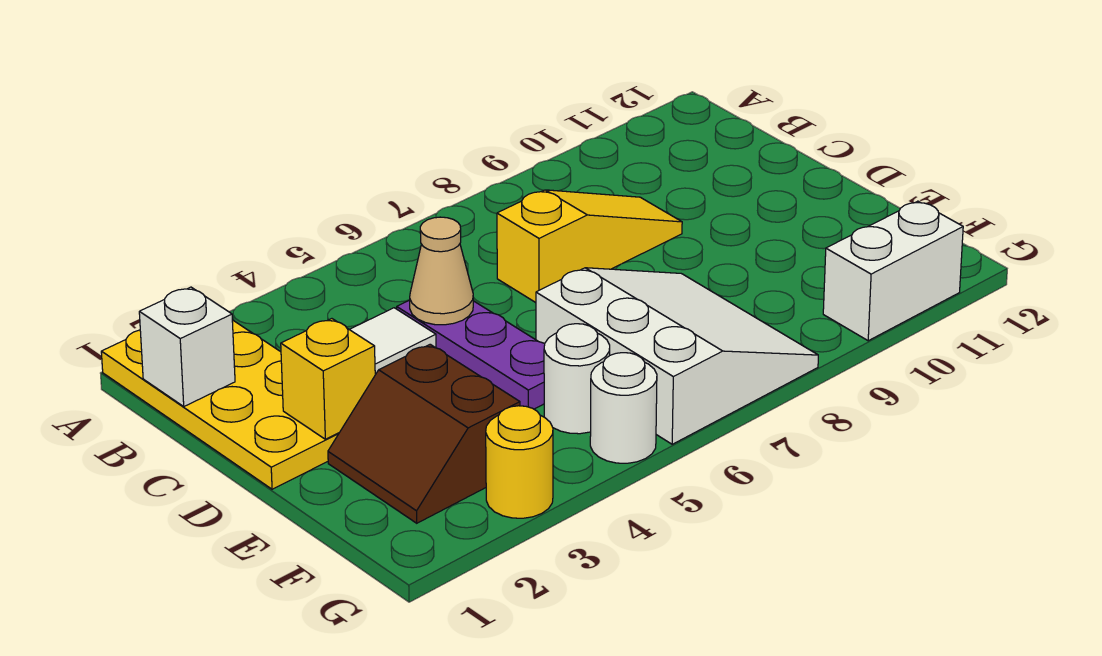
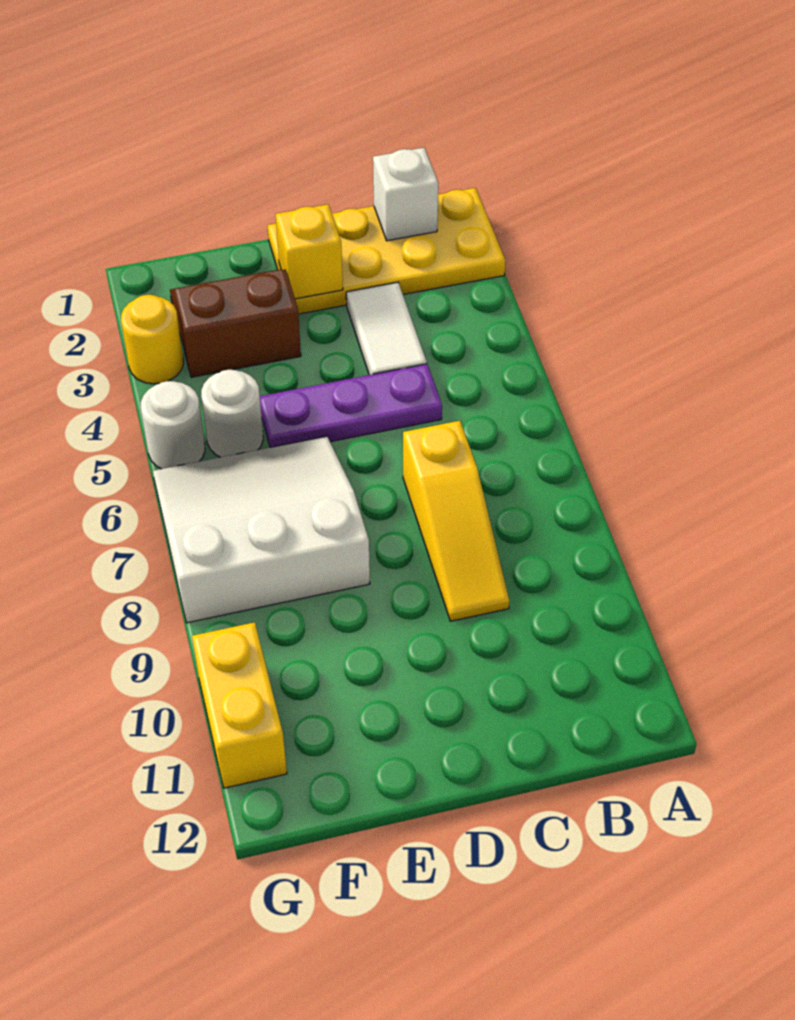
tan 1x1 cone [410,217,473,325] -> none
white 3x3 slope [536,268,818,444] -> white 3x3 slope turned to [153,436,370,623]
white 1x2 brick [823,201,963,341] -> yellow 1x2 brick [192,622,287,788]

